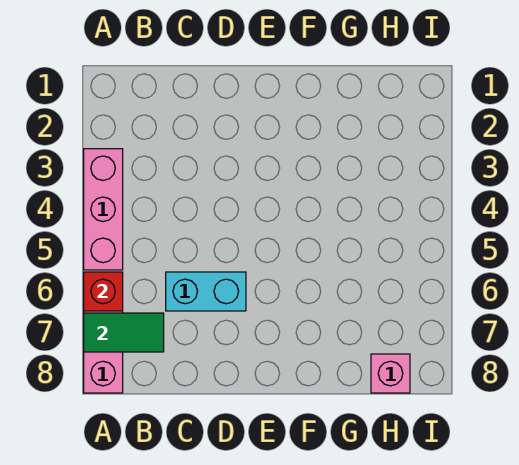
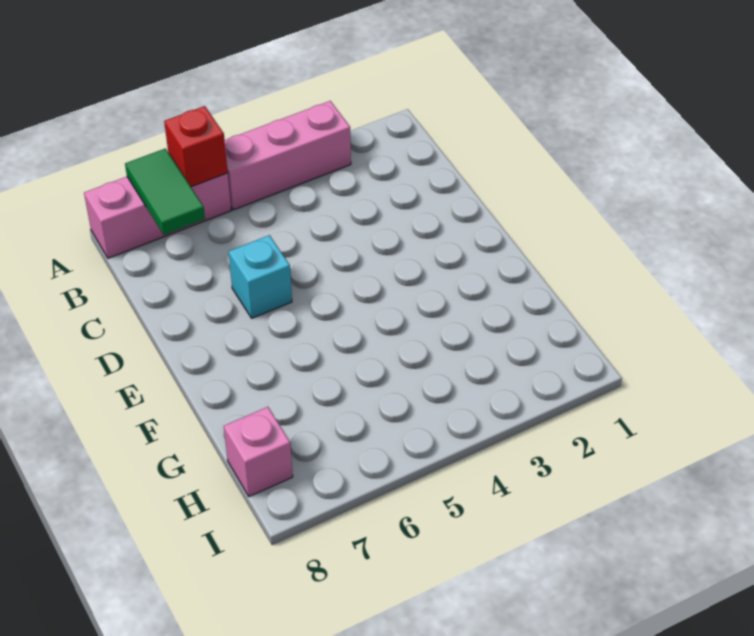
cyan 1x2 brick [166,272,246,311] -> cyan 1x1 brick [229,235,292,318]

